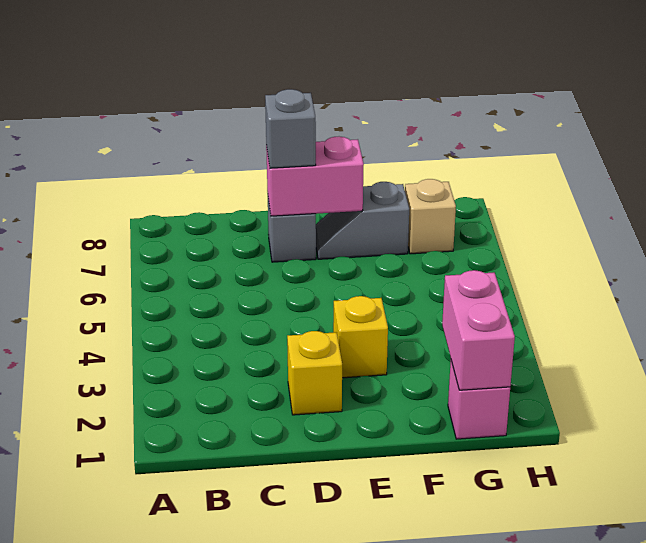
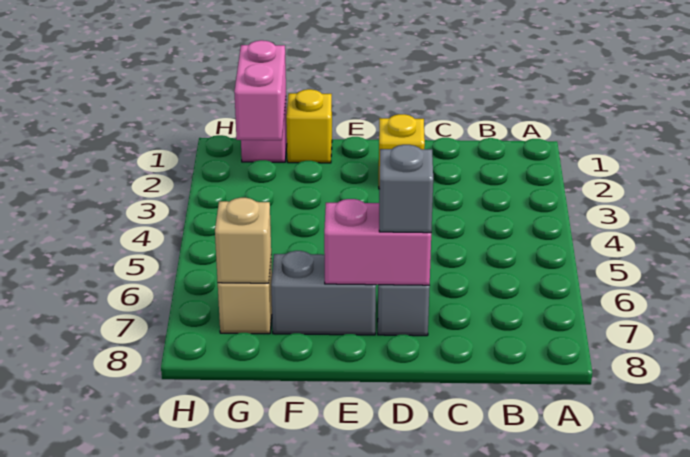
yellow 1x1 brick [333,296,388,378] -> yellow 1x1 brick moved to [286,89,332,163]
grey 1x2 slope [316,182,409,259] -> grey 1x2 brick [271,251,376,335]
none -> tan 1x1 brick [215,198,271,283]

